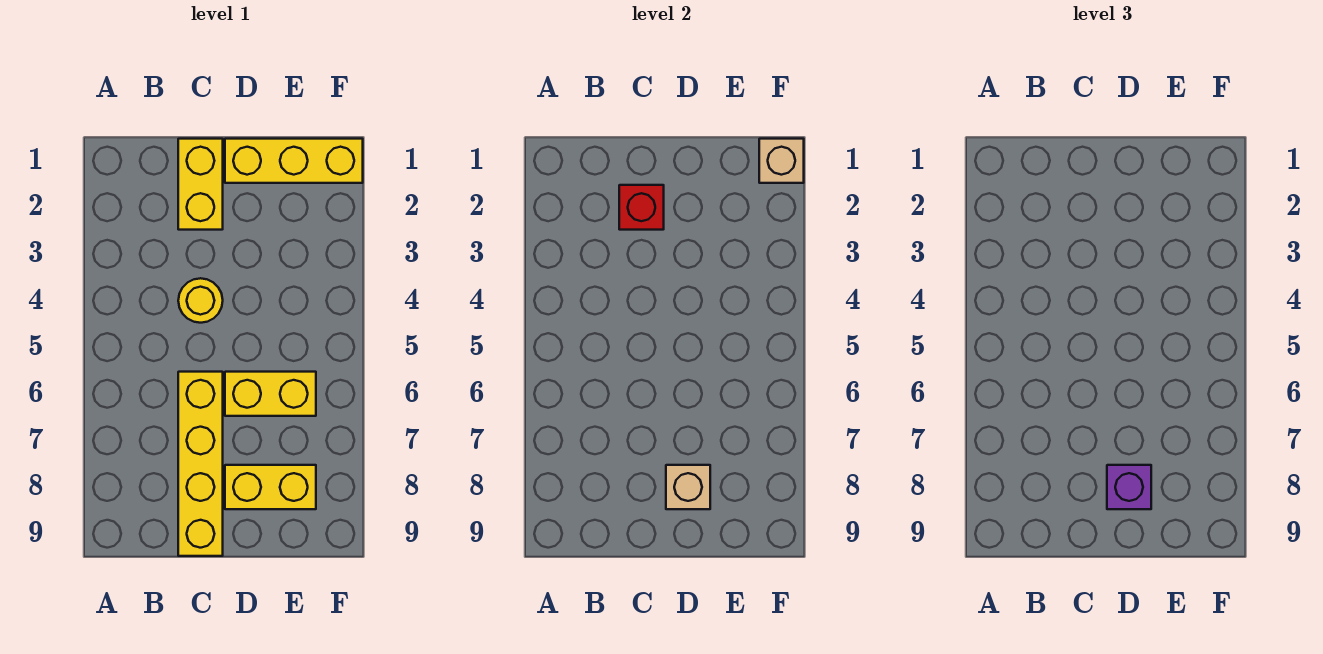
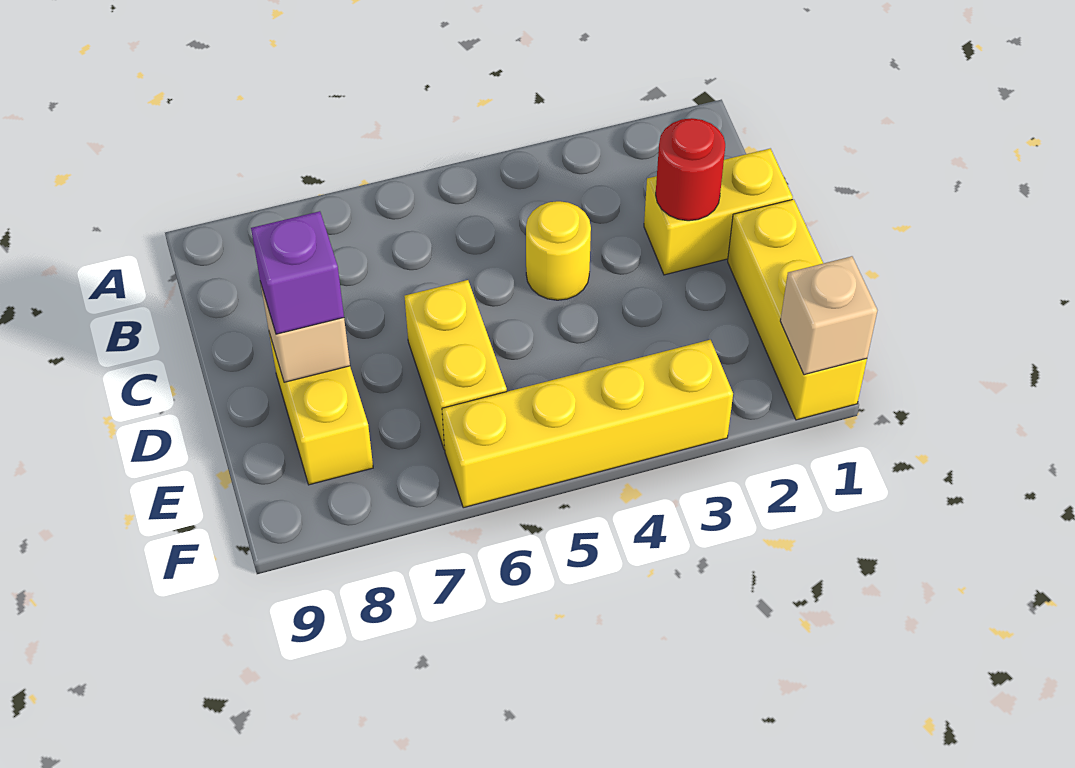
red 1x1 brick [619,185,664,230] -> red 1x1 round brick [656,118,725,221]
yellow 1x4 brick [178,372,223,556] -> yellow 1x4 brick moved to [442,340,733,508]

